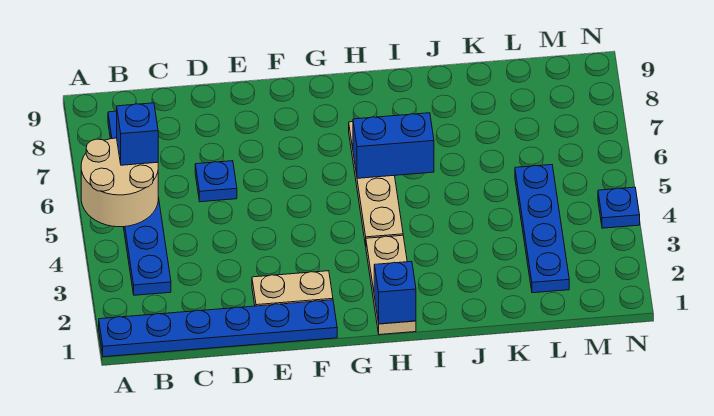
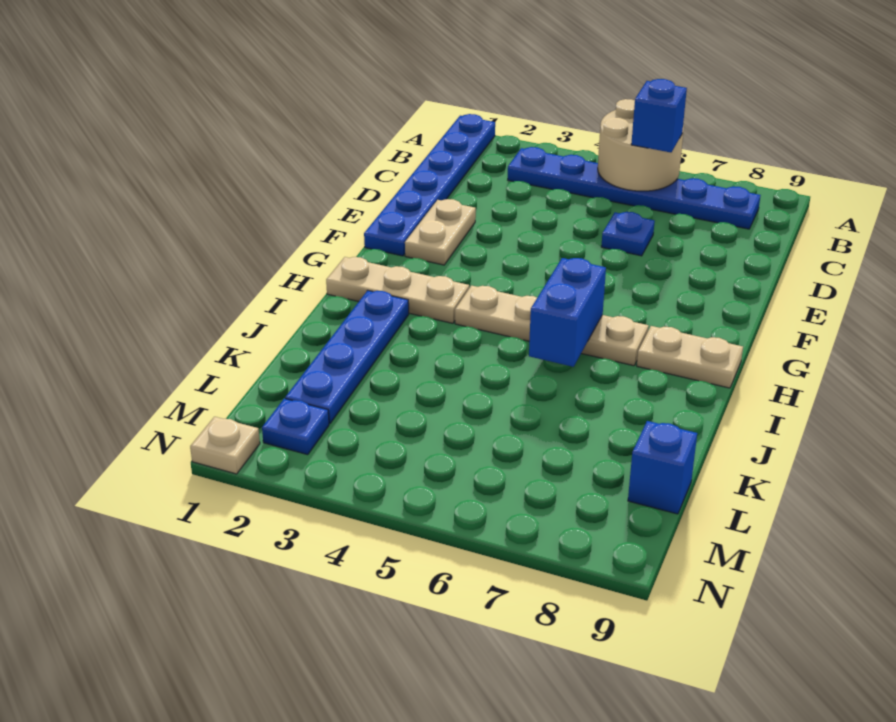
blue 1x1 brick [374,261,416,324] -> blue 1x1 brick moved to [628,421,697,514]
none -> tan 1x2 plate [637,326,743,388]
blue 1x4 plate [515,165,569,293] -> blue 1x4 plate turned to [285,290,409,424]
none -> tan 1x1 plate [190,417,260,474]
blue 1x1 plate [598,187,640,228] -> blue 1x1 plate moved to [262,399,329,455]

